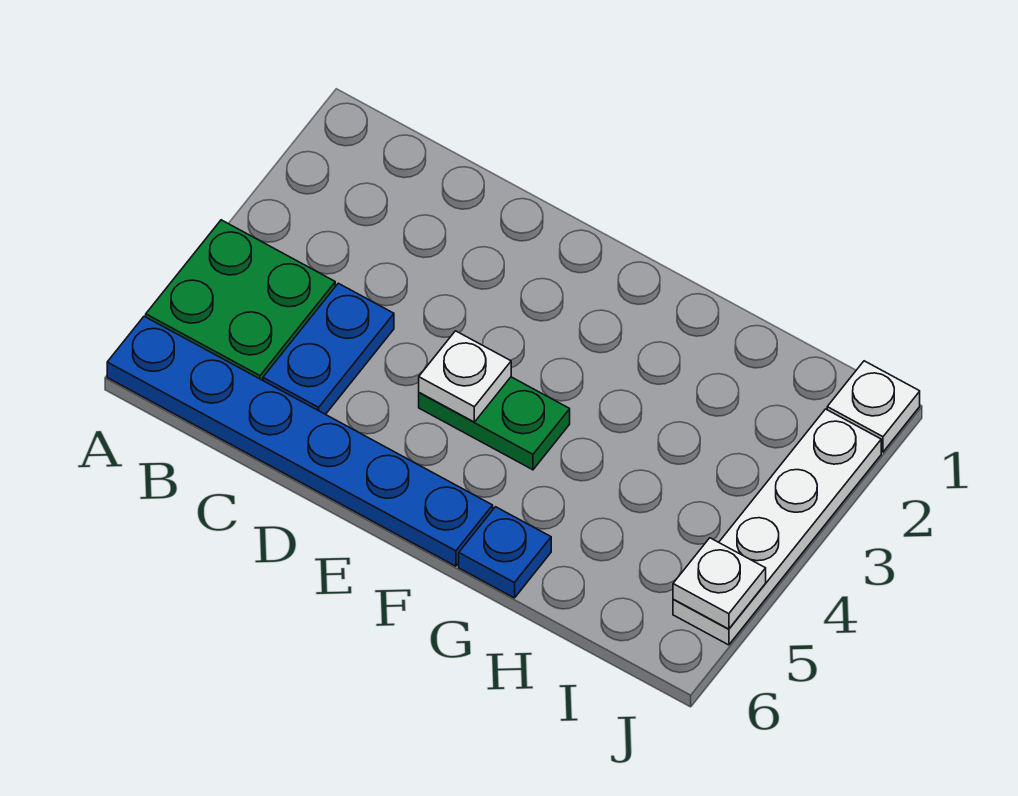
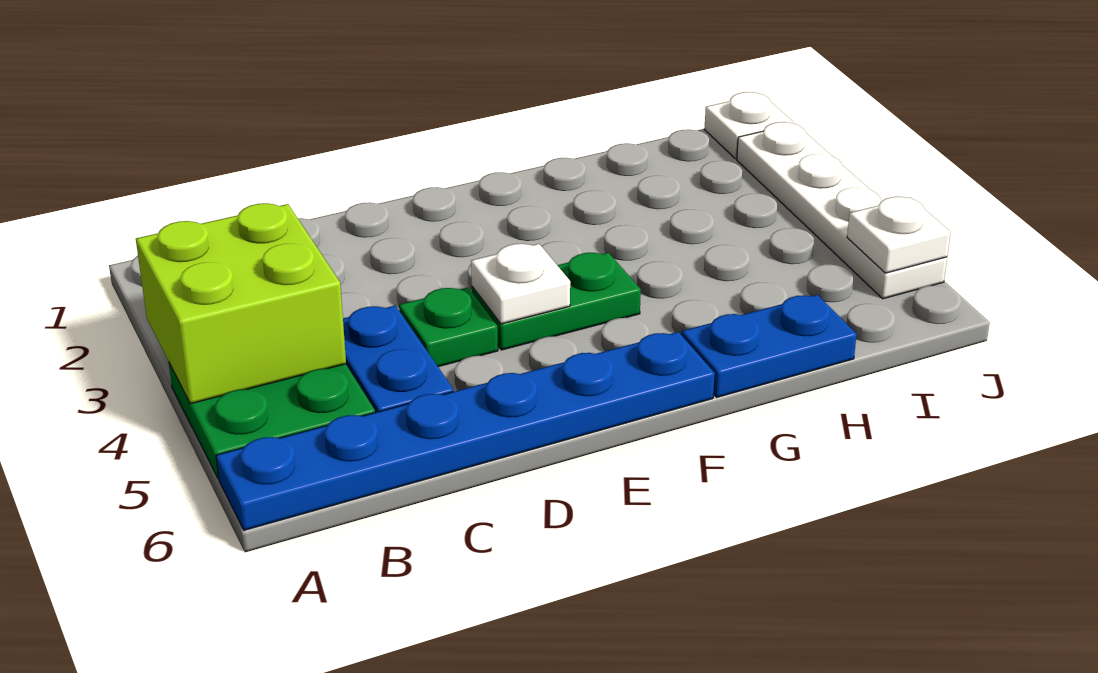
none -> lime 2x2 brick [136,203,346,404]
none -> green 1x1 plate [399,287,498,367]
blue 1x1 plate [459,507,551,598] -> blue 1x2 plate [682,295,857,397]

